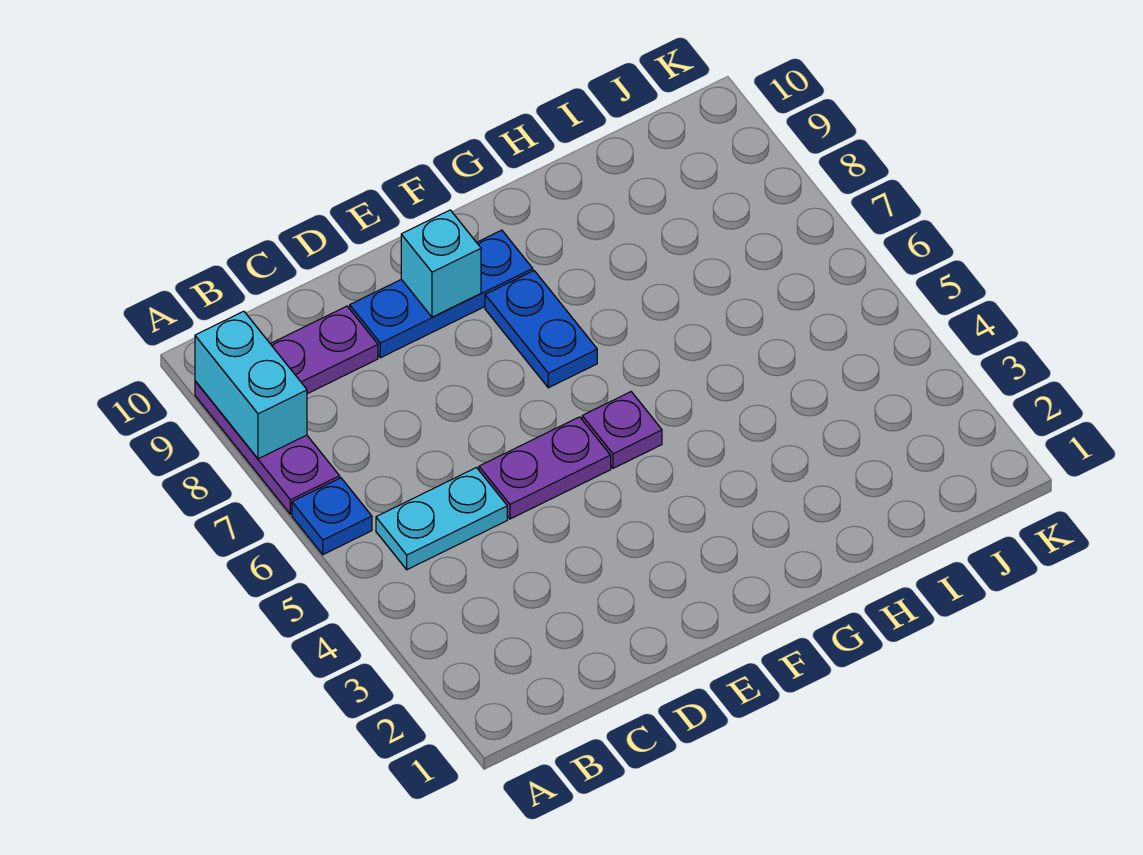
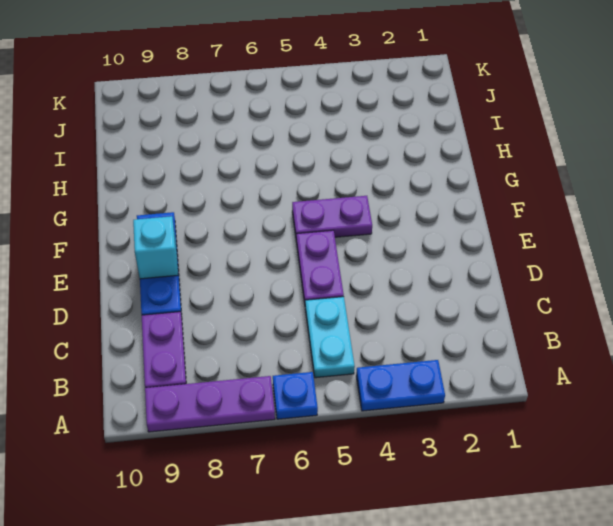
cyan 1x2 brick [195,311,307,459] -> none
purple 1x1 plate [582,392,662,468] -> purple 1x2 plate [292,196,372,237]
blue 1x2 plate [485,271,597,388] -> blue 1x2 plate moved to [356,360,445,411]

